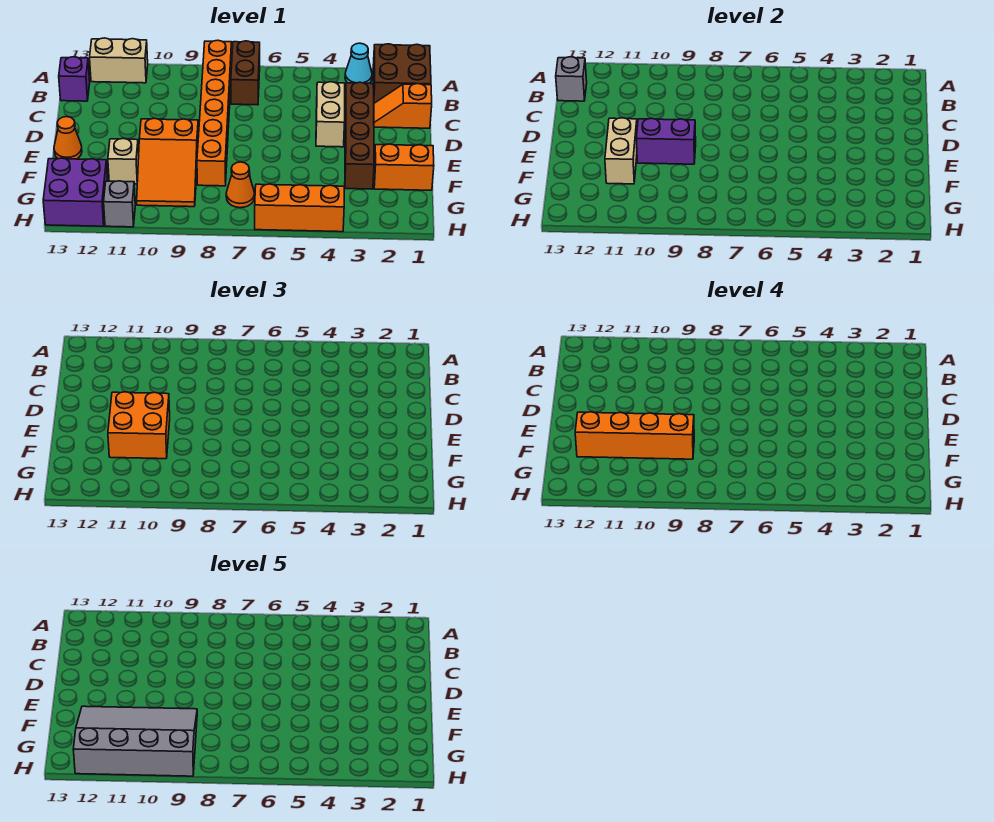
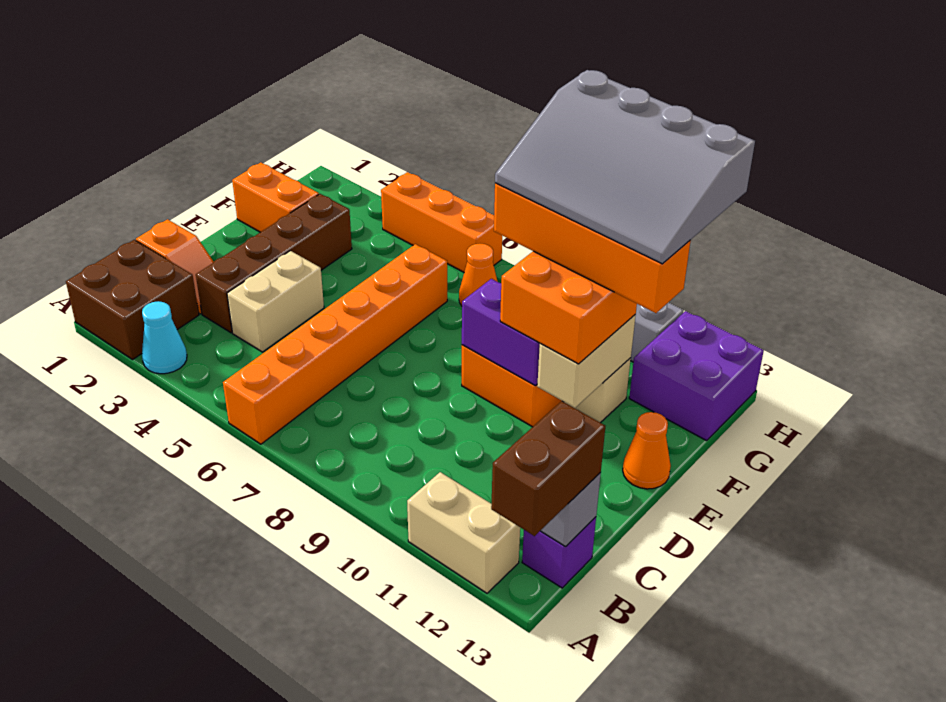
brown 1x2 brick [231,41,260,105] -> brown 1x2 brick moved to [491,401,605,536]
orange 1x6 brick [197,40,232,186] -> orange 1x6 brick moved to [223,244,447,444]

